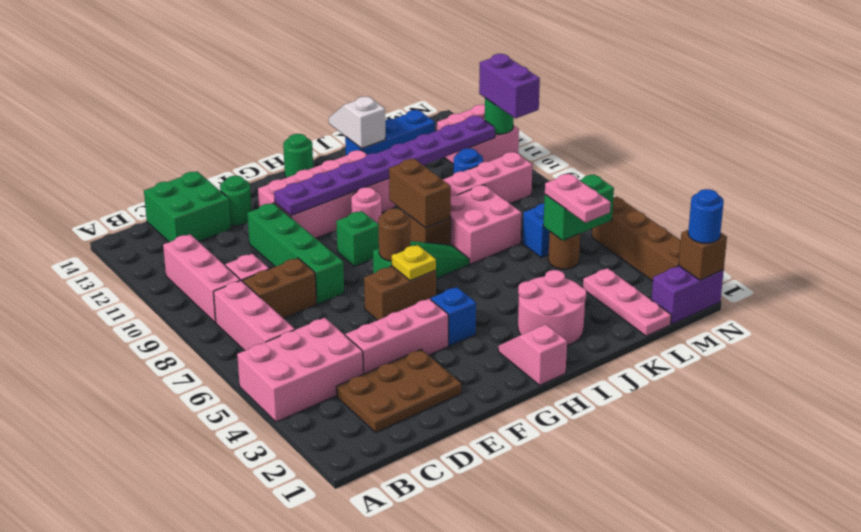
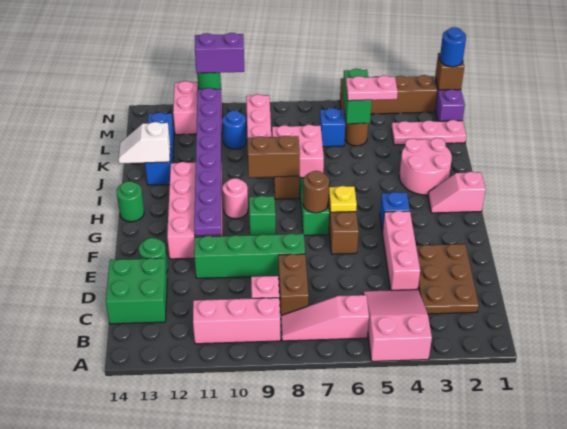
pink 2x3 brick [237,318,363,422] -> pink 2x3 slope [363,290,432,361]
pink 1x3 brick [214,280,295,351] -> pink 1x3 slope [281,295,369,341]

